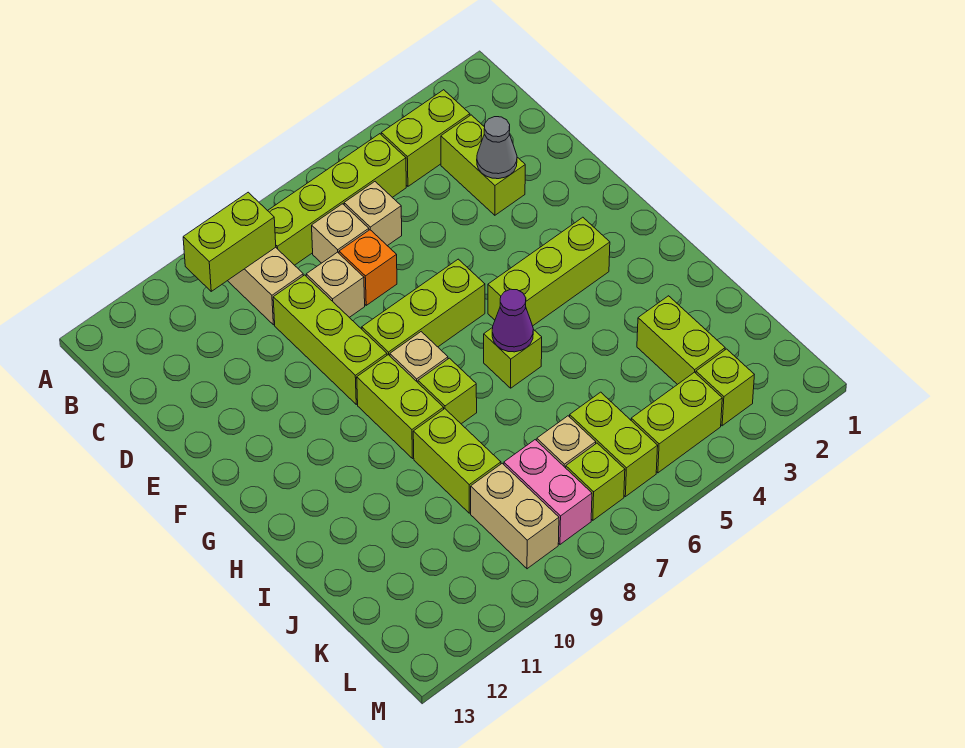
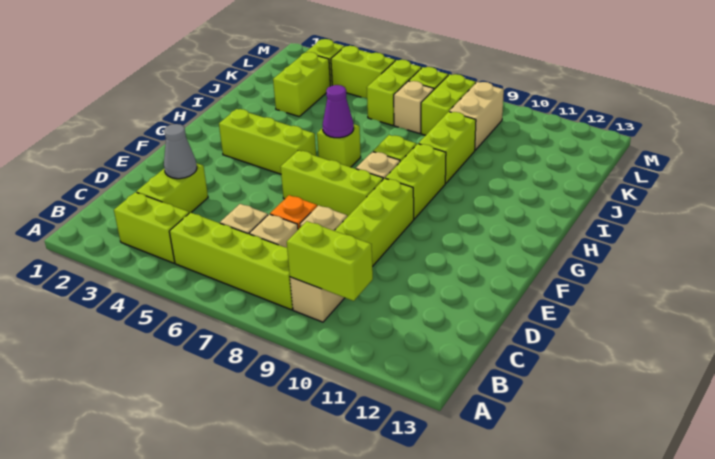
pink 1x2 brick [504,440,592,544] -> lime 1x2 brick [421,74,476,135]

